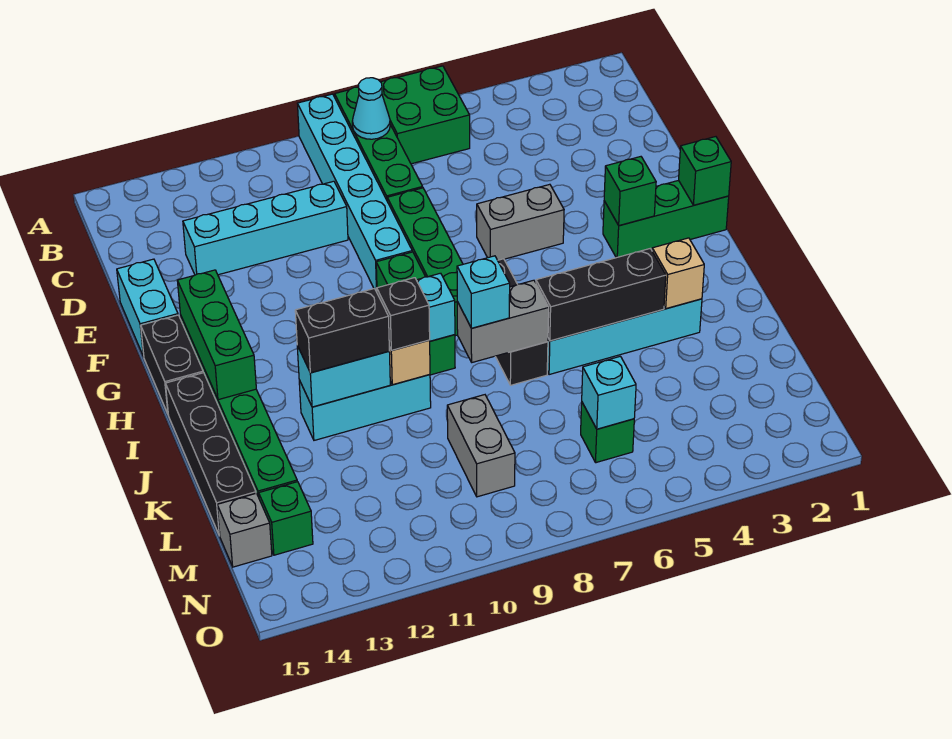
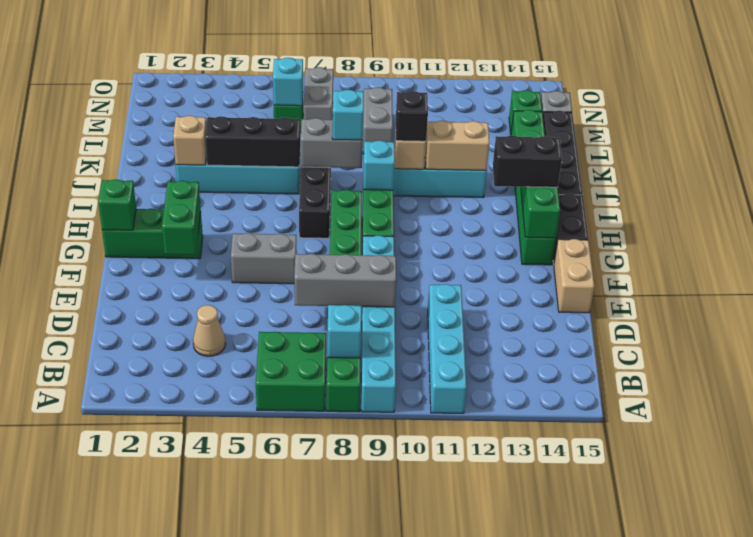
cyan 1x1 cone [352,78,390,139] -> cyan 1x1 brick [327,305,362,358]
none -> tan 1x1 cone [193,305,226,356]
none -> grey 1x3 brick [294,254,396,307]
cyan 1x4 brick [183,181,348,275] -> cyan 1x4 brick turned to [428,284,467,413]
cyan 1x2 brick [117,259,178,357] -> tan 1x2 brick [554,239,594,313]
green 1x1 brick [604,157,656,226] -> green 1x2 brick [162,181,201,255]
cyan 1x2 brick [297,346,390,407] -> tan 1x2 brick [425,121,490,170]
black 1x2 brick [295,289,389,373] -> black 1x2 brick moved to [493,135,562,187]
none -> grey 1x2 brick [304,67,333,120]

